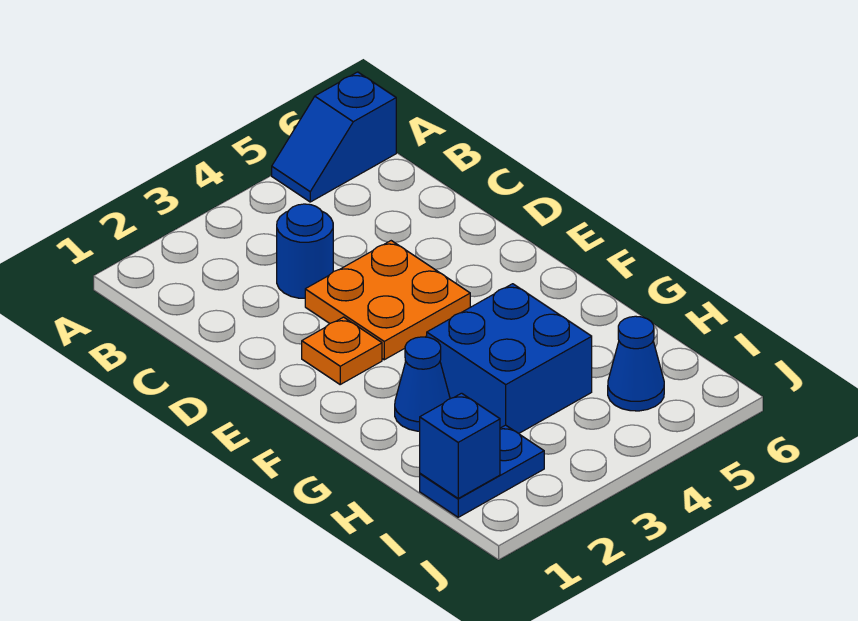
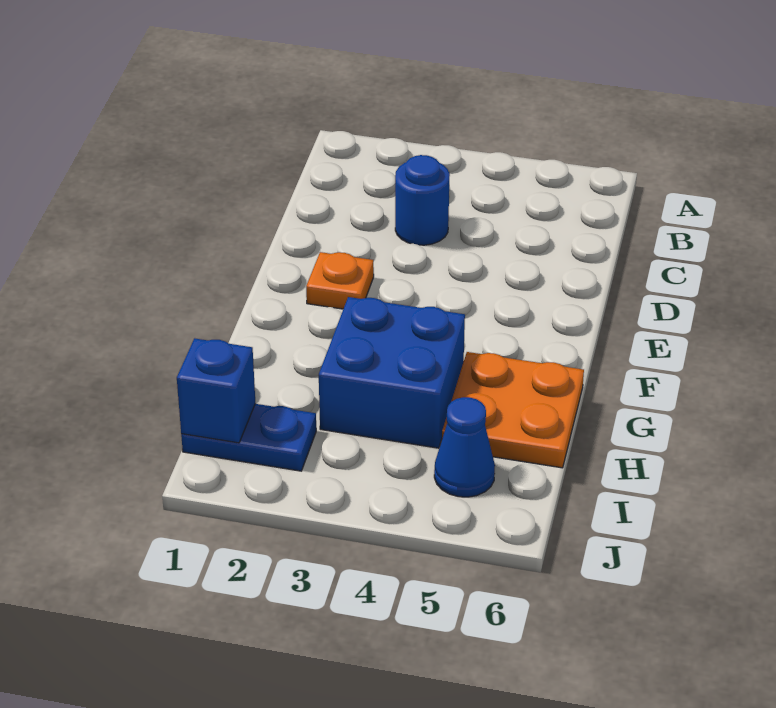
blue 1x2 slope [272,72,396,202] -> none
orange 2x2 plate [305,241,470,360] -> orange 2x2 plate moved to [442,352,584,468]
blue 1x1 cone [395,337,450,431] -> none

